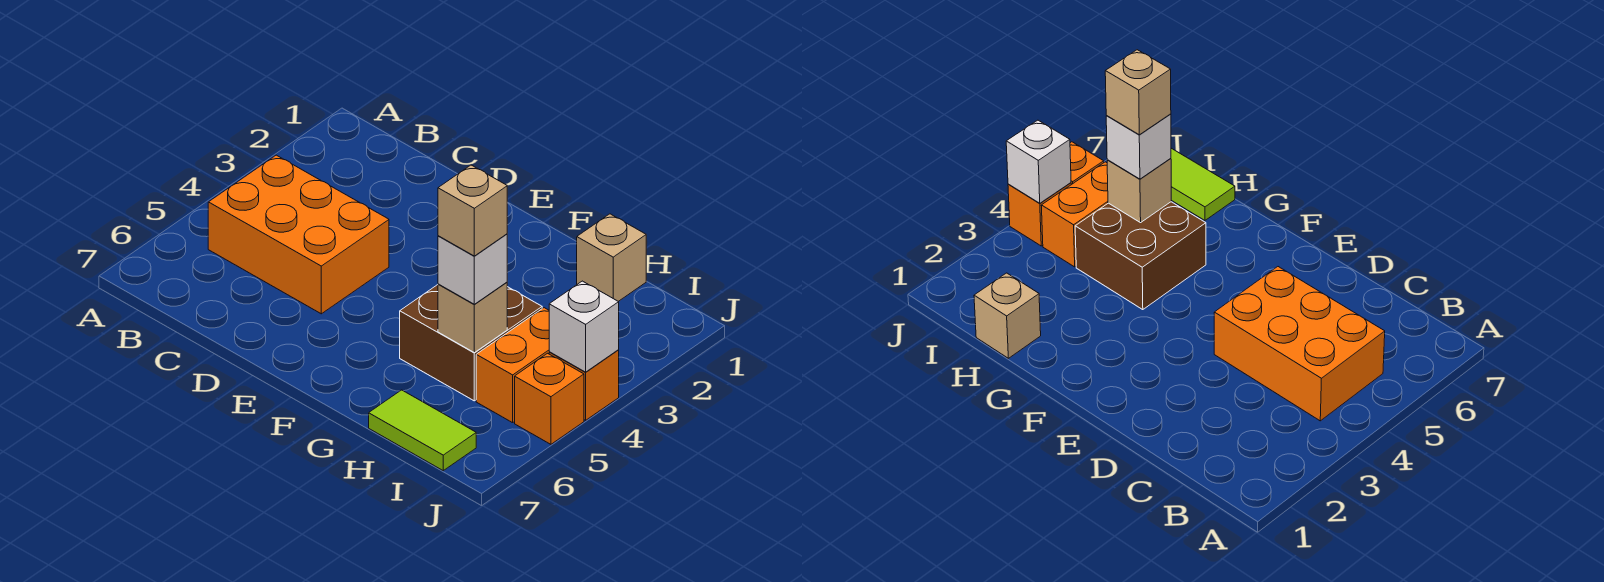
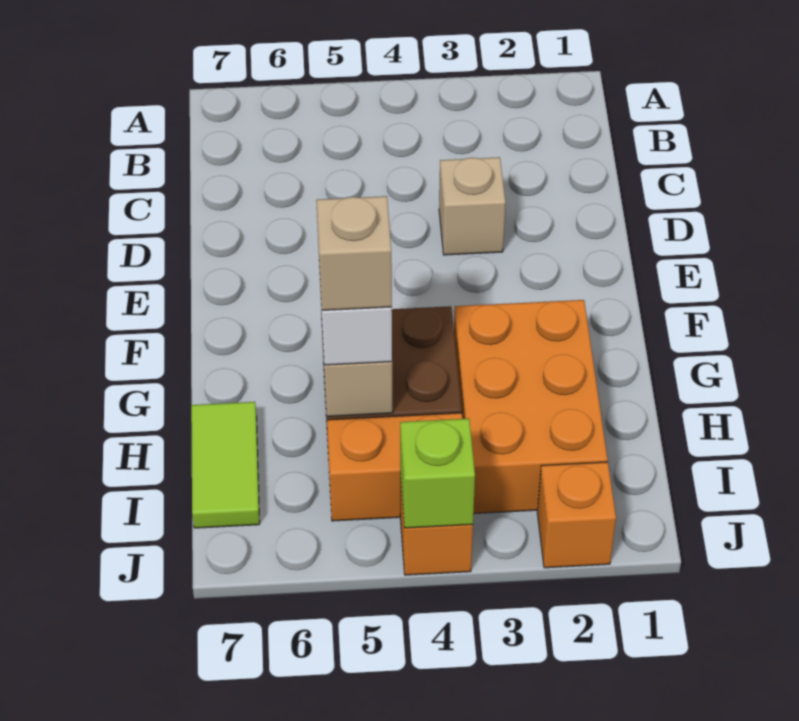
orange 2x3 brick [208,155,389,314] -> orange 2x3 brick moved to [454,300,608,514]
tan 1x1 brick [577,214,646,301] -> tan 1x1 brick moved to [439,157,506,255]
white 1x1 brick [549,281,619,372] -> lime 1x1 brick [400,419,475,528]
orange 1x1 brick [515,353,584,444] -> orange 1x1 brick moved to [537,462,616,568]

